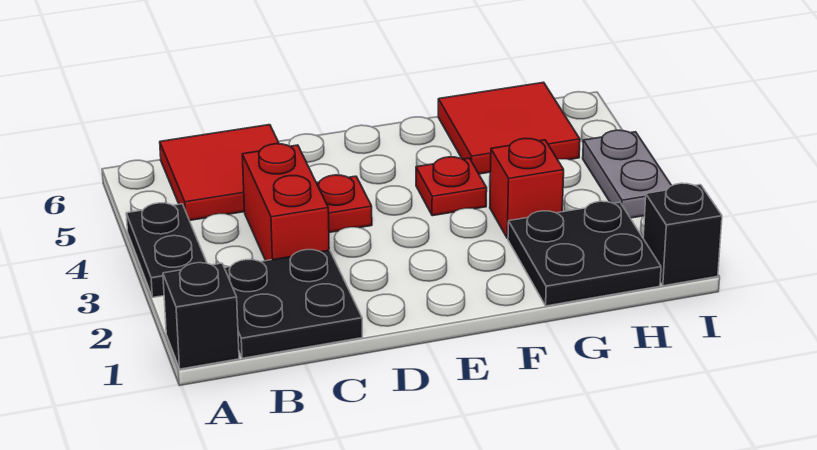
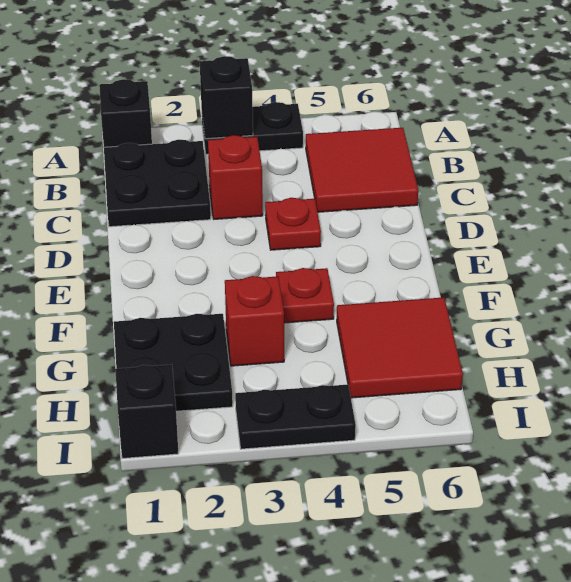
none -> black 1x1 brick [200,56,253,139]
red 1x2 brick [242,144,329,261] -> red 1x1 brick [208,135,263,219]
grey 1x2 plate [583,130,672,218] -> black 1x2 plate [235,384,356,449]

